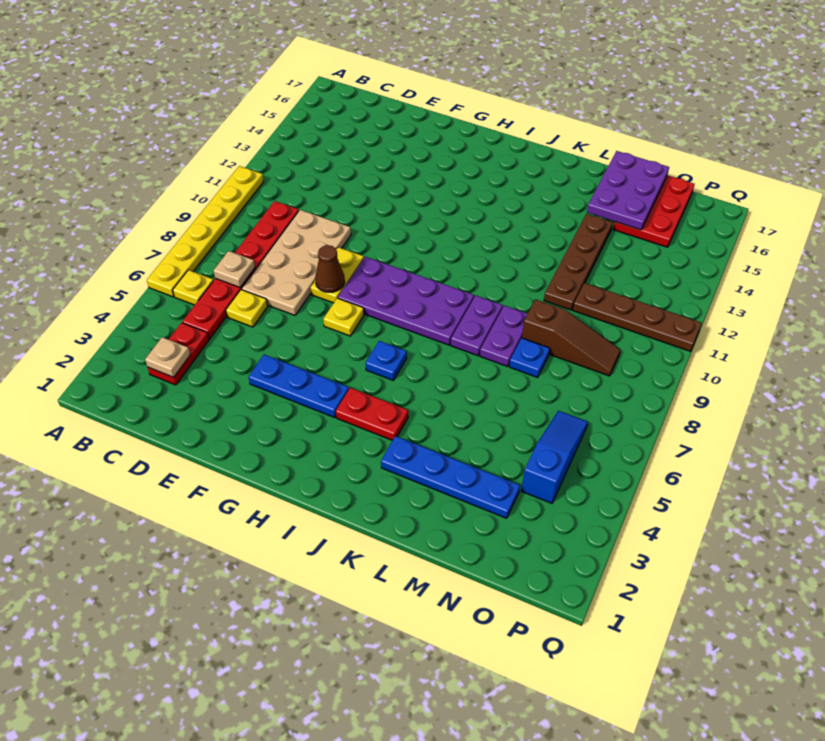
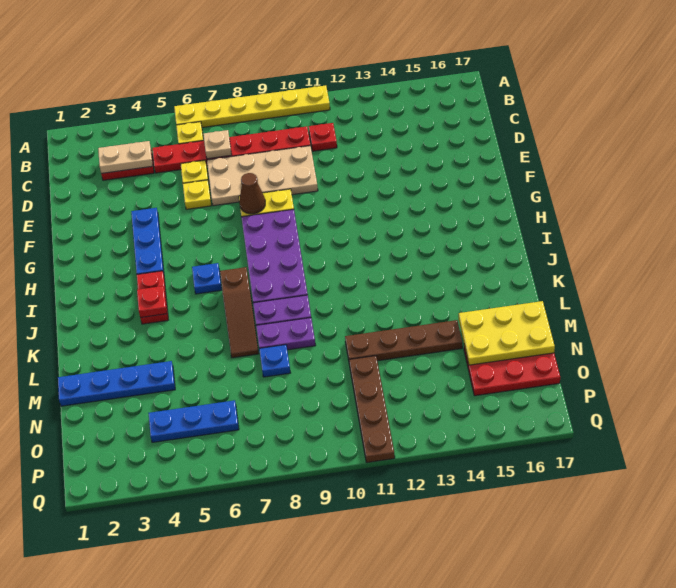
tan 1x1 plate [145,337,190,377] -> tan 1x2 plate [98,141,153,174]
none -> red 1x1 plate [309,123,337,151]
yellow 1x1 plate [323,298,364,336] -> yellow 1x1 plate moved to [183,180,211,209]
none -> red 1x1 plate [137,286,167,318]
blue 1x4 plate [381,436,520,518] -> blue 1x4 plate turned to [58,361,175,406]
brown 1x3 slope [522,299,620,376] -> brown 1x3 slope moved to [220,267,259,358]
purple 2x3 plate [587,151,669,230] -> yellow 2x3 plate [459,301,555,365]
blue 1x3 slope [521,411,588,503] -> blue 1x3 plate [149,400,239,442]

